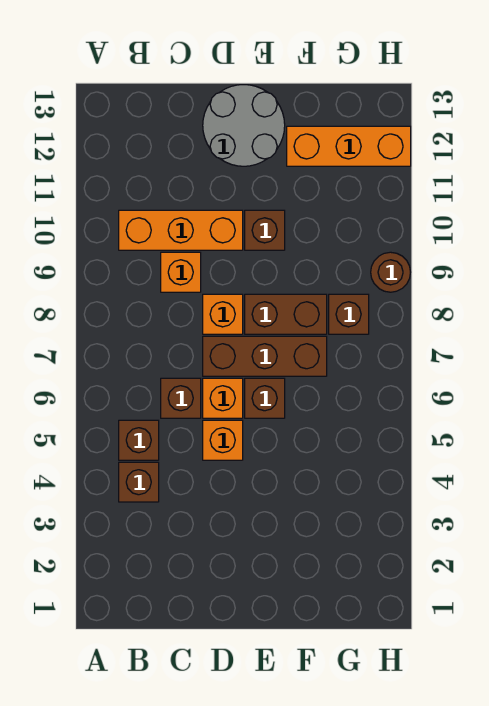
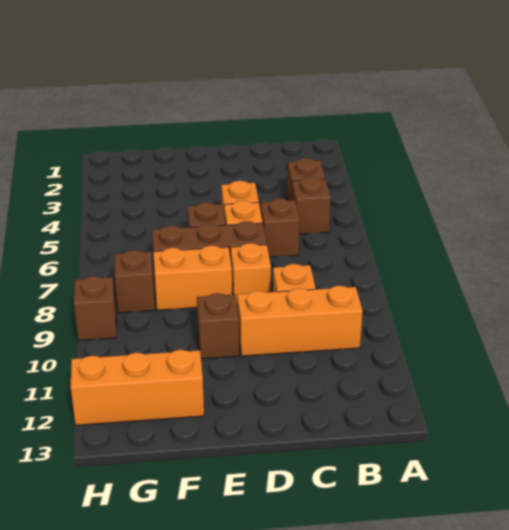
grey 2x2 round brick [203,85,285,166] -> none
brown 1x2 brick [245,294,327,334] -> orange 1x2 brick [153,245,232,310]
brown 1x1 round brick [371,252,411,292] -> brown 1x1 brick [74,276,116,340]

